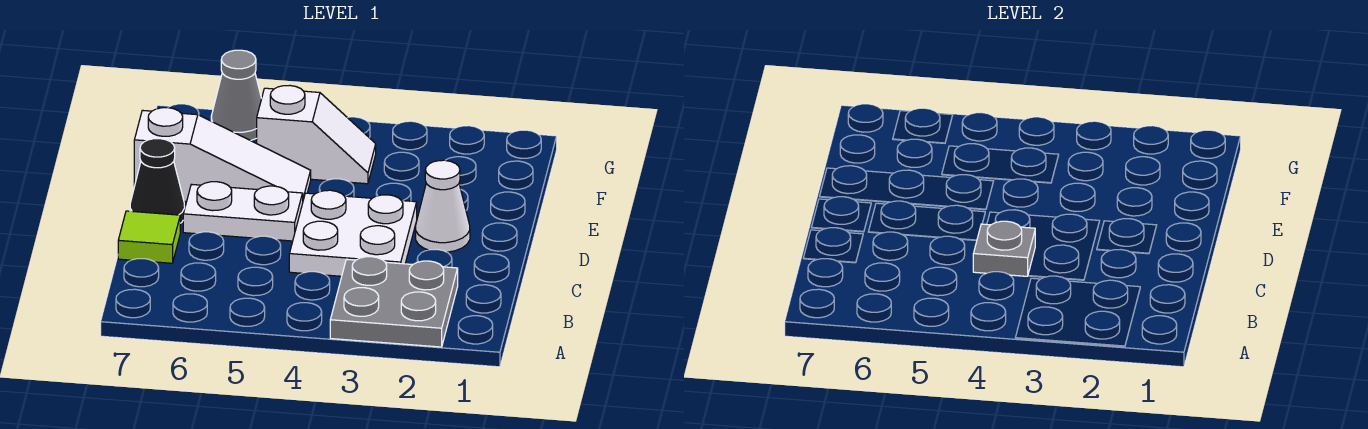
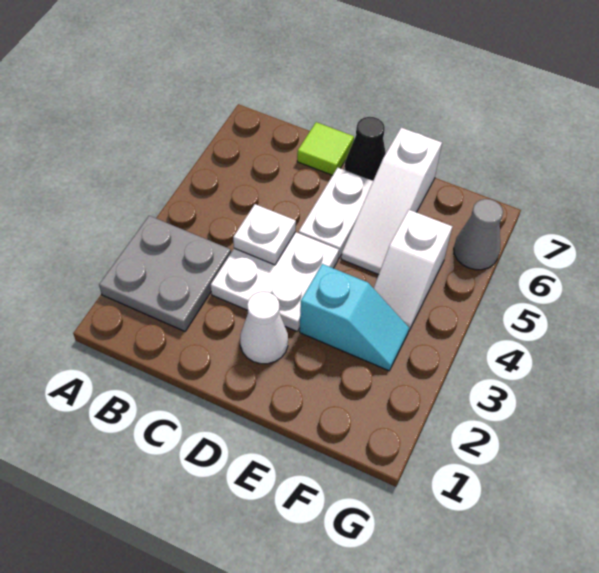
grey 1x1 plate [973,221,1035,276] -> white 1x1 plate [233,204,296,265]
none -> cyan 1x2 slope [300,264,409,371]

